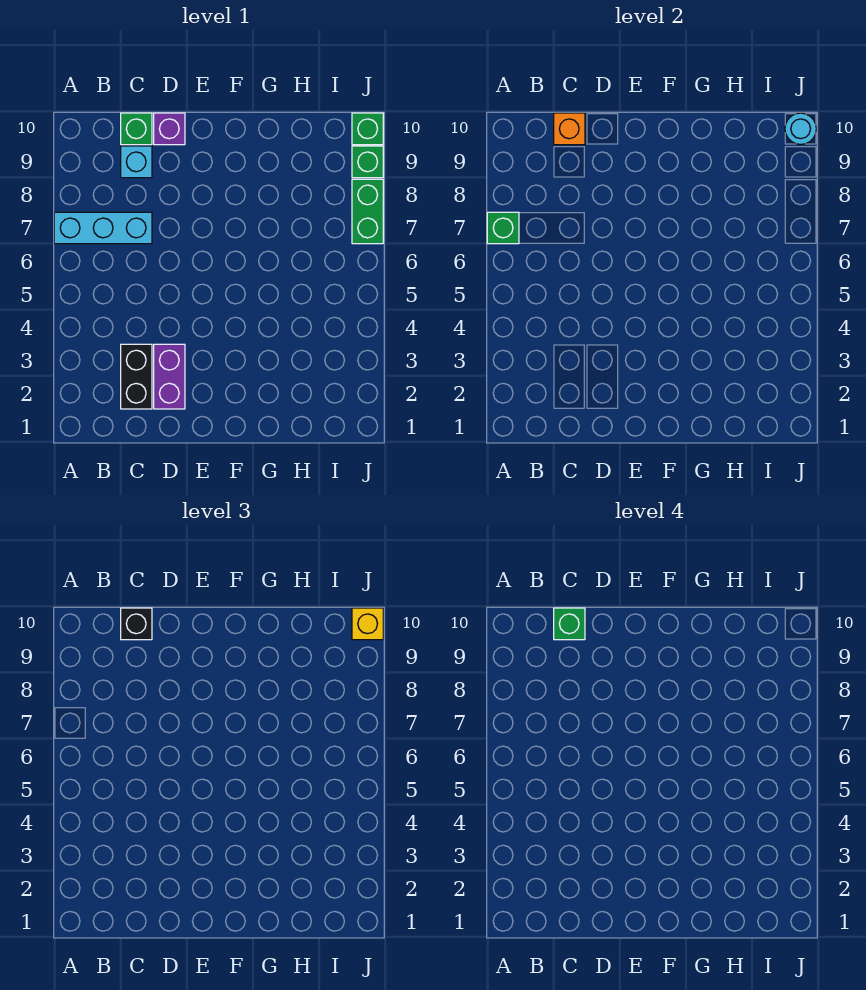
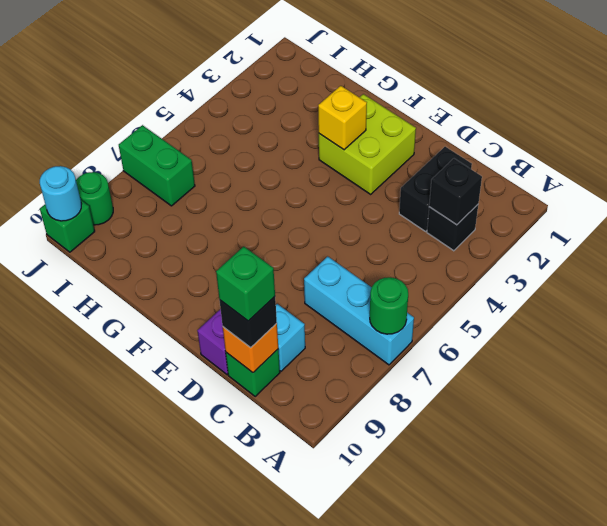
green 1x1 brick [487,212,519,244] -> green 1x1 round brick [370,277,408,334]
none -> black 1x1 brick [427,205,478,251]
none -> black 1x1 brick [429,159,482,225]
purple 1x2 brick [154,344,185,409] -> none
none -> lime 2x2 brick [319,94,416,194]
green 1x2 brick [352,179,383,244] -> green 1x2 brick turned to [119,125,195,206]
green 1x1 brick [352,146,383,178] -> green 1x1 round brick [76,172,113,225]
yellow 1x1 brick [352,608,383,640] -> yellow 1x1 brick moved to [318,86,367,150]

